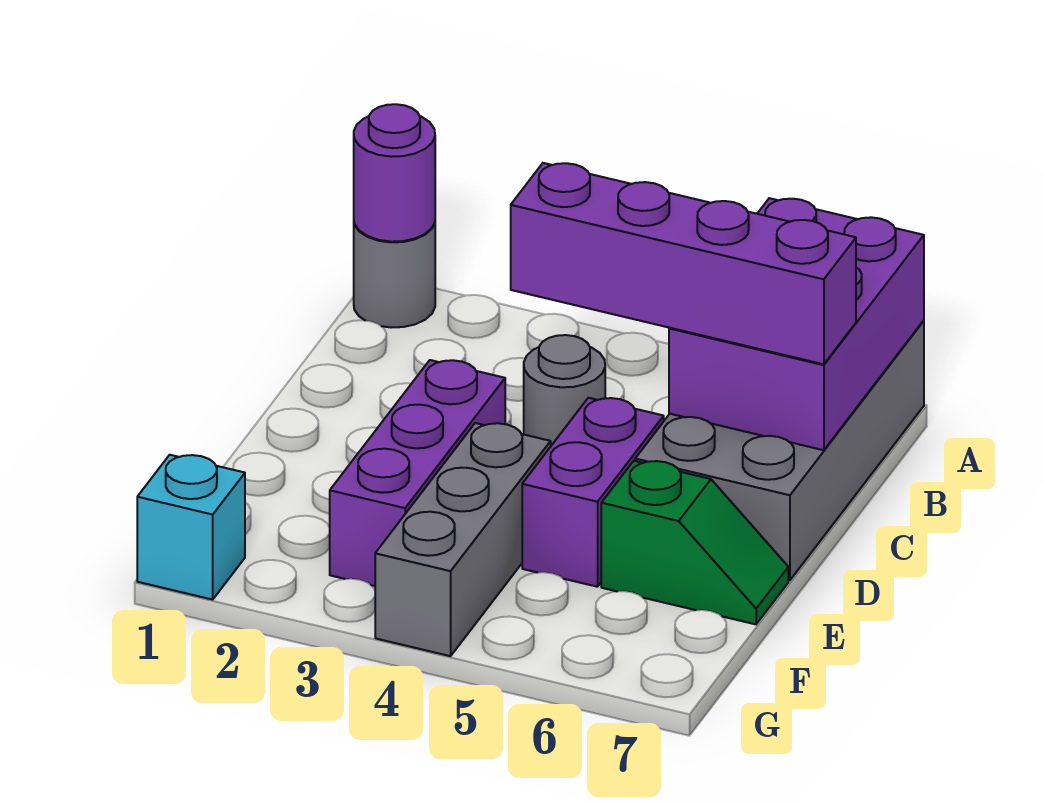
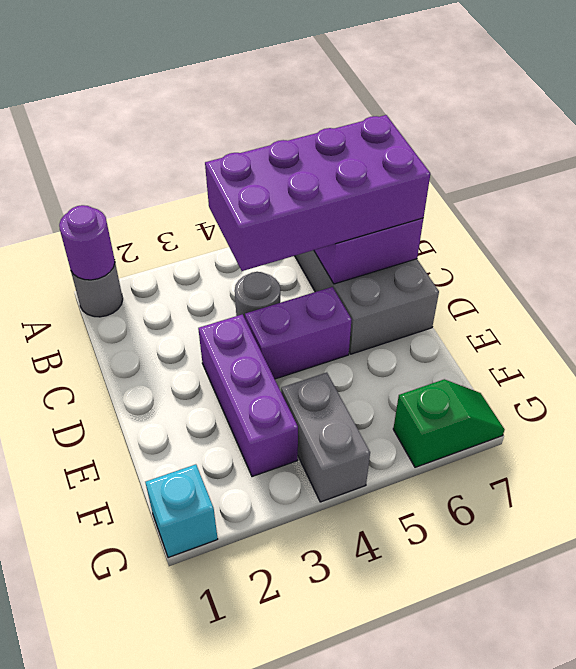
purple 1x4 brick [511,163,856,364] -> purple 2x4 brick [205,115,430,271]
purple 1x2 brick [522,398,664,587] -> purple 1x2 brick turned to [245,287,352,379]
grey 1x3 brick [375,423,551,656] -> grey 1x2 brick [281,373,370,502]
green 1x2 slope [601,461,788,624] -> green 1x2 slope moved to [393,379,505,467]

